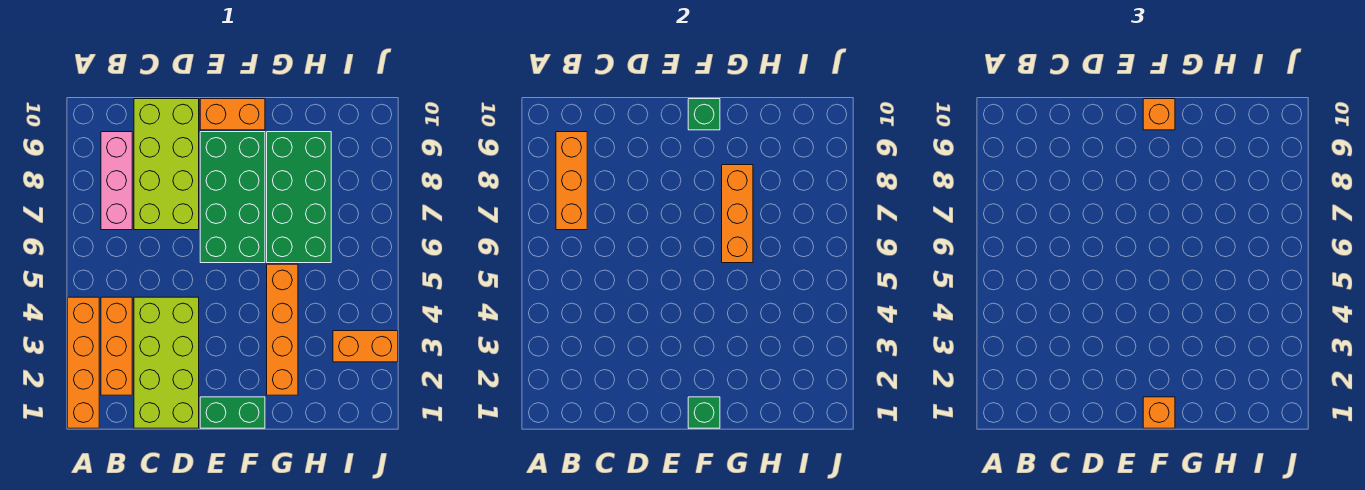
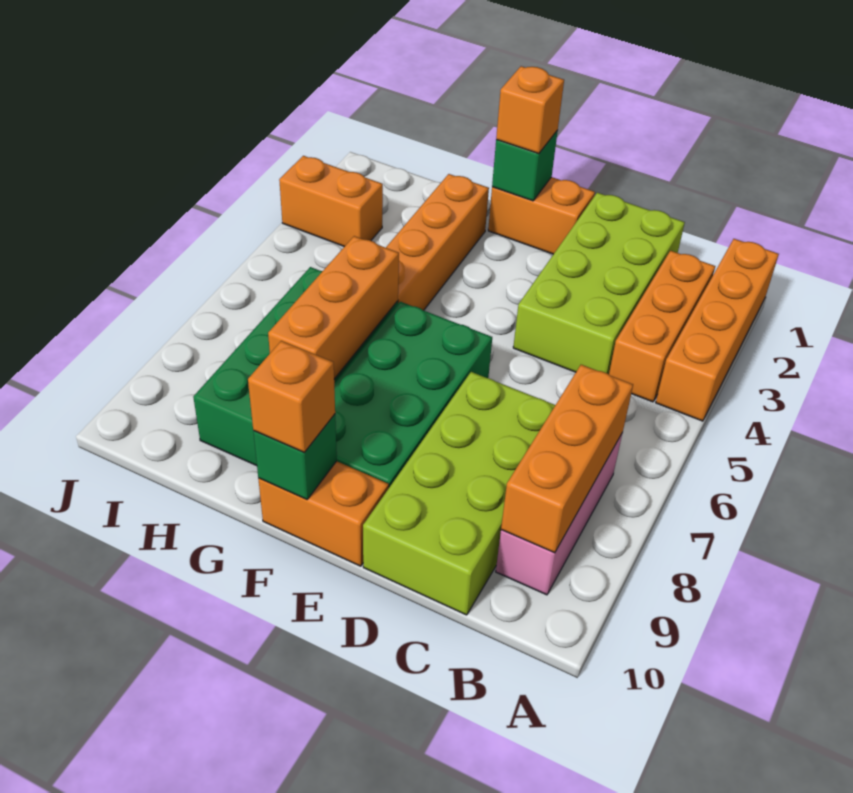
green 1x2 brick [200,397,265,428] -> orange 1x2 brick [488,177,595,254]

